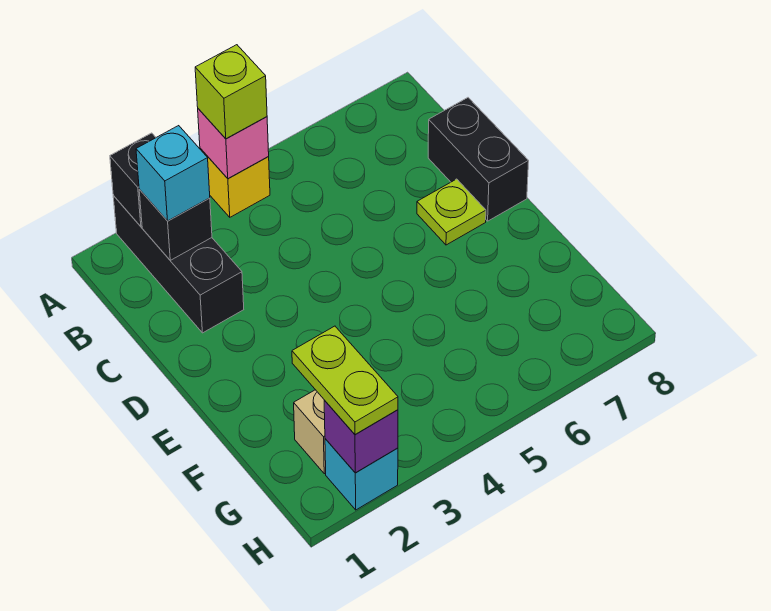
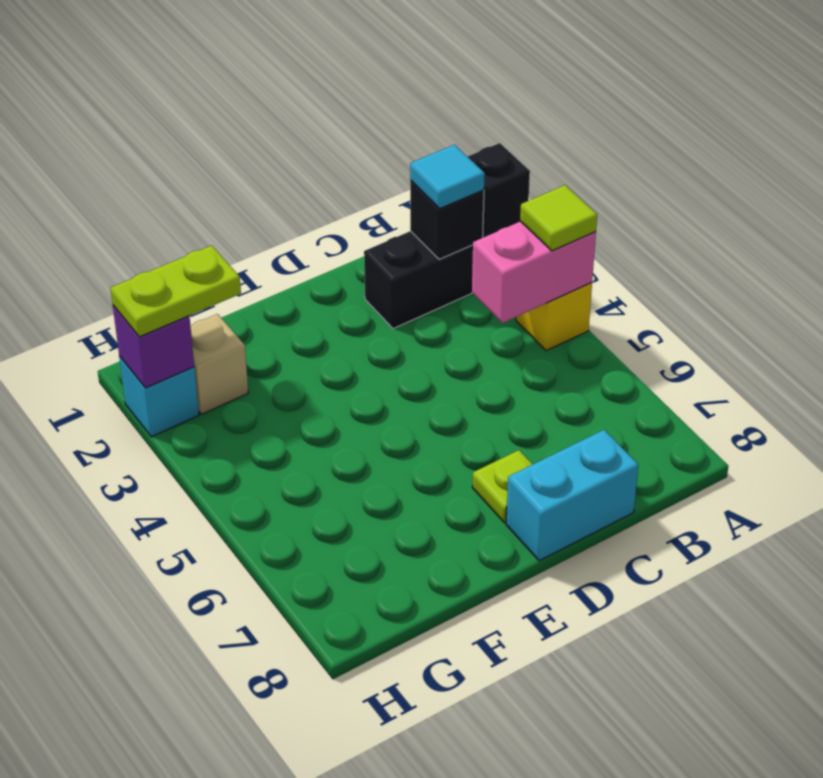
pink 1x1 brick [198,109,269,178] -> pink 1x2 brick [472,221,596,323]
lime 1x1 brick [195,45,267,139] -> lime 1x1 tile [520,185,597,251]
cyan 1x1 brick [136,126,210,221] -> cyan 1x1 tile [410,145,485,209]
black 1x2 brick [428,98,529,221] -> cyan 1x2 brick [506,430,639,561]

